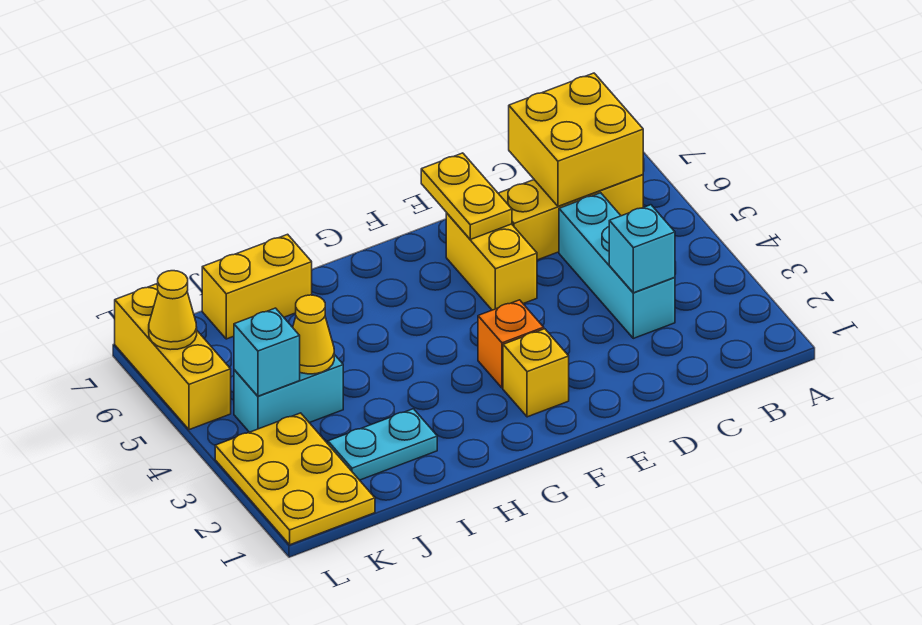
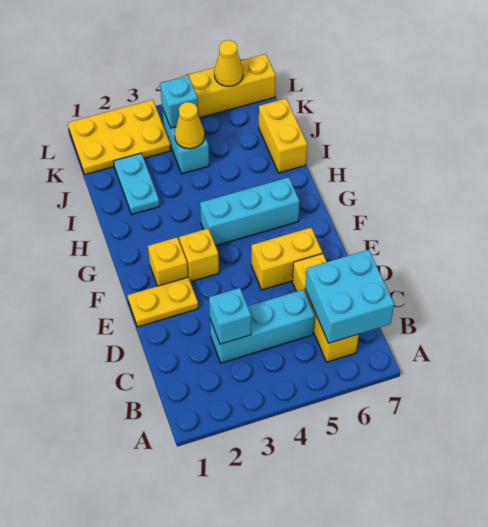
yellow 2x2 brick [509,73,643,206] -> cyan 2x2 brick [305,250,394,343]
yellow 1x2 plate [421,153,512,239] -> yellow 1x2 plate moved to [128,277,198,327]
orange 1x1 brick [478,300,544,388] -> yellow 1x1 brick [179,229,219,282]
none -> cyan 1x3 brick [200,177,300,246]

